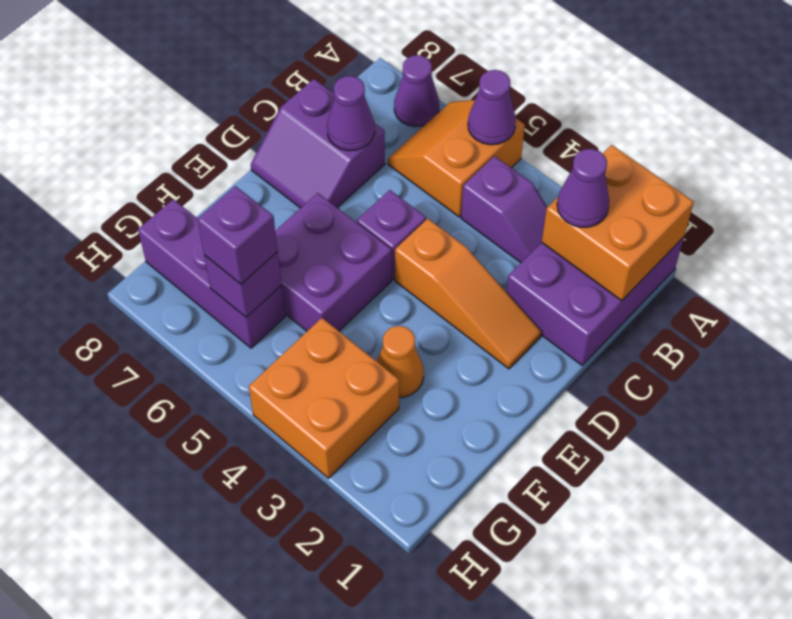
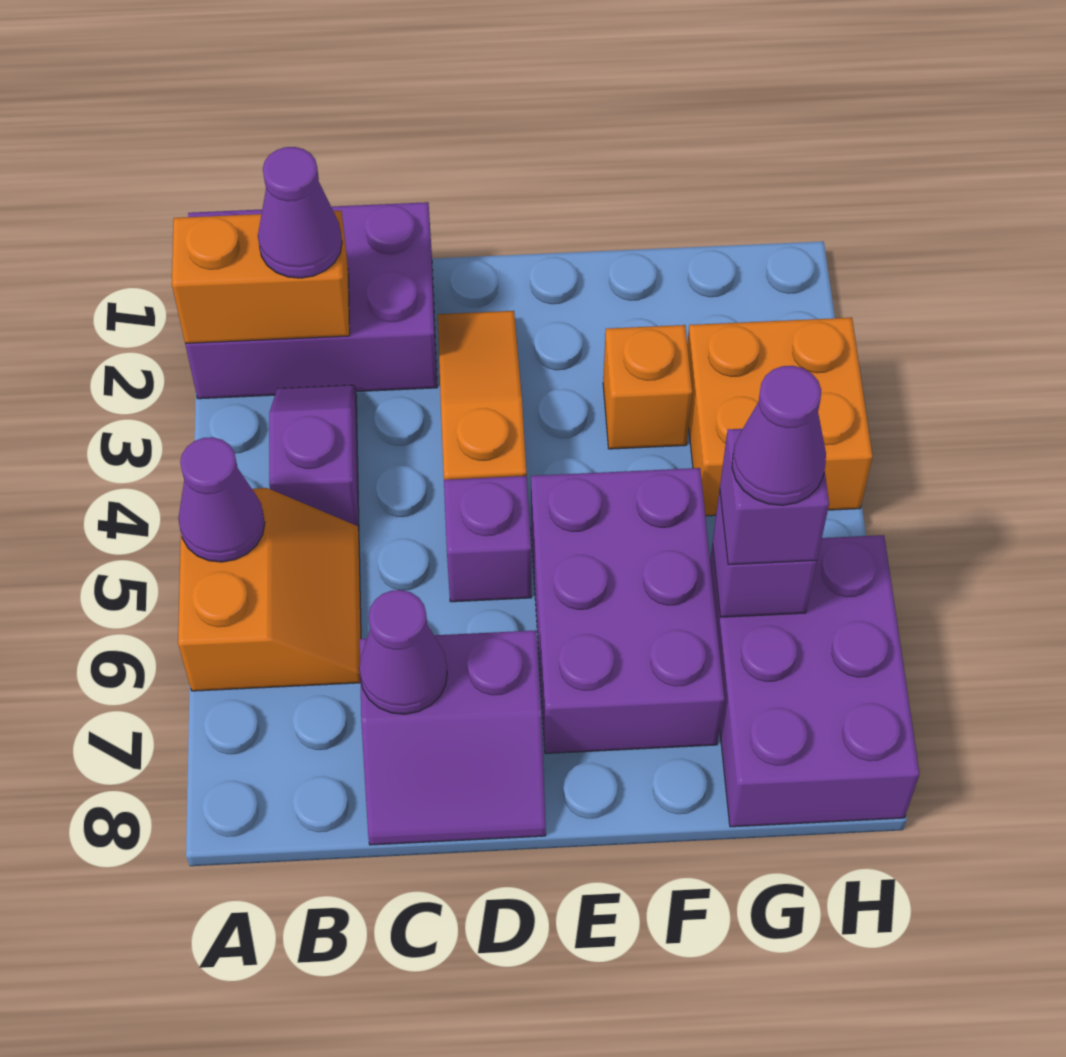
orange 2x2 brick [542,145,694,301] -> orange 1x2 brick [172,211,350,343]
orange 2x2 slope [388,100,525,217] -> orange 2x2 slope turned to [178,488,361,691]
purple 1x1 cone [394,55,439,127] -> purple 1x1 cone moved to [732,366,826,505]
purple 2x2 slope [251,79,385,208] -> purple 2x2 slope turned to [360,630,546,845]
purple 2x2 brick [275,193,392,331] -> purple 2x3 brick [531,468,724,753]
orange 1x1 cone [377,326,424,397] -> orange 1x1 brick [603,325,692,449]
purple 1x3 brick [138,199,285,348] -> purple 2x3 brick [710,535,920,827]

